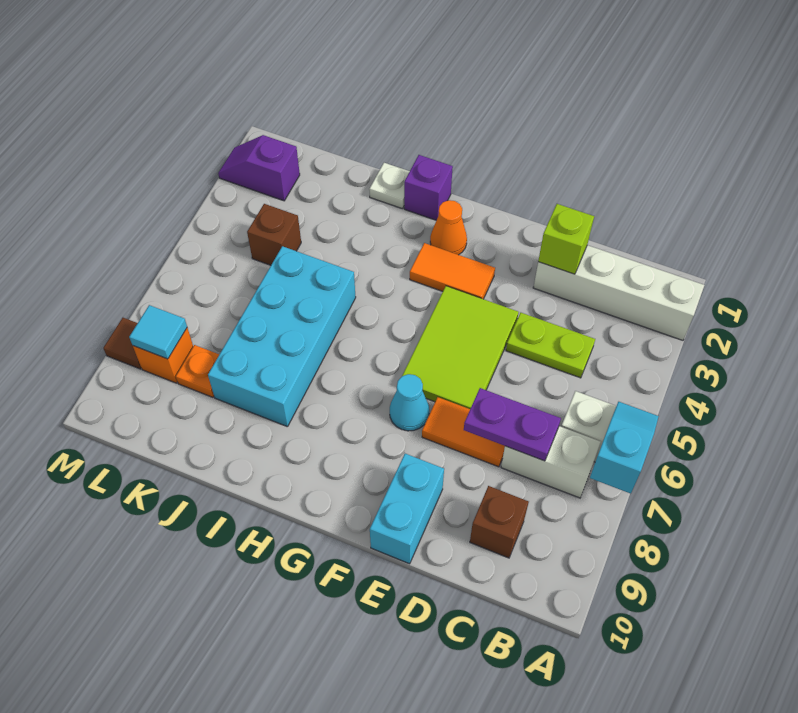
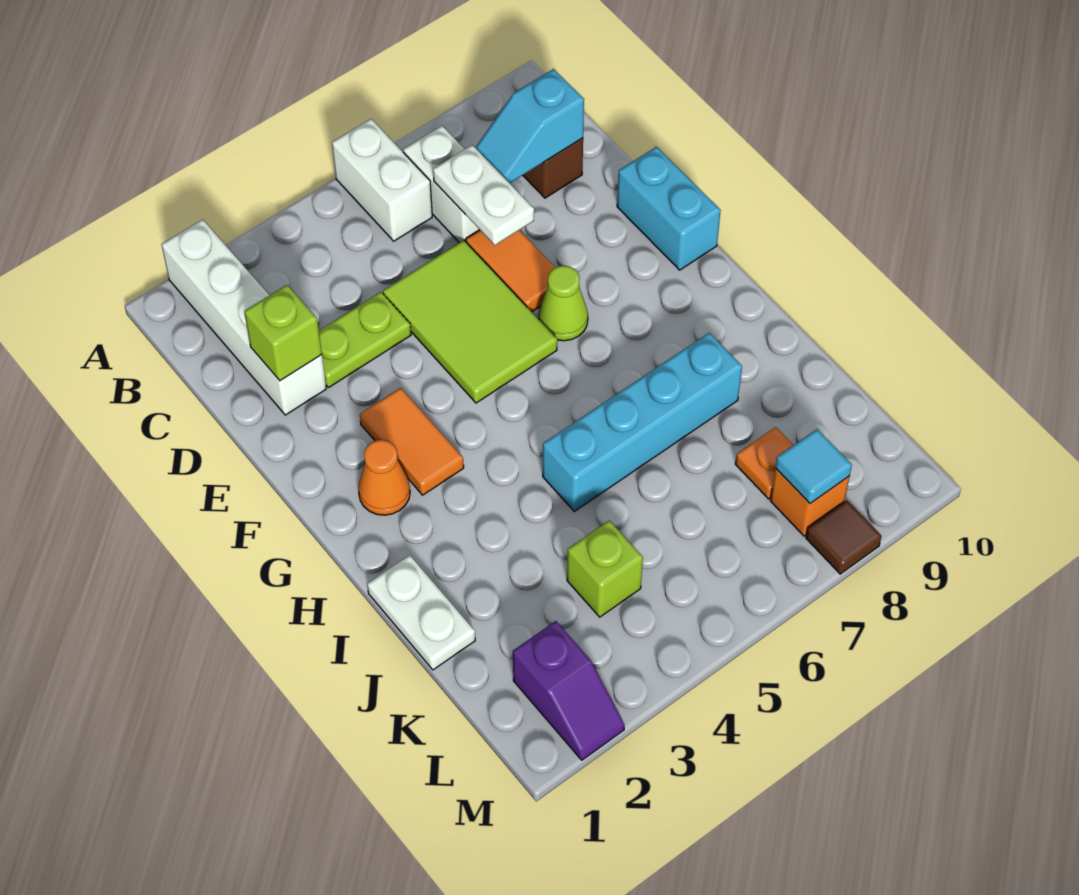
cyan 1x2 slope [590,402,659,494] -> cyan 1x2 slope moved to [475,69,584,183]
lime 1x2 plate [506,313,595,378] -> lime 1x2 plate turned to [319,292,411,388]
purple 1x2 plate [464,388,561,461] -> white 1x2 plate [433,145,534,245]
lime 2x3 tile [402,286,519,409] -> lime 2x3 tile turned to [383,240,557,403]
cyan 1x2 brick [370,454,444,564] -> cyan 1x2 brick turned to [617,147,721,270]
cyan 1x1 cone [390,374,429,431] -> lime 1x1 cone [539,266,588,341]
purple 1x1 brick [404,155,453,220] -> none
white 1x1 plate [369,163,410,209] -> white 1x2 plate [367,555,475,670]
cyan 2x4 brick [208,246,356,427] -> cyan 1x4 brick [543,333,742,511]
brown 1x1 brick [247,204,301,265] -> lime 1x1 brick [567,520,643,617]

